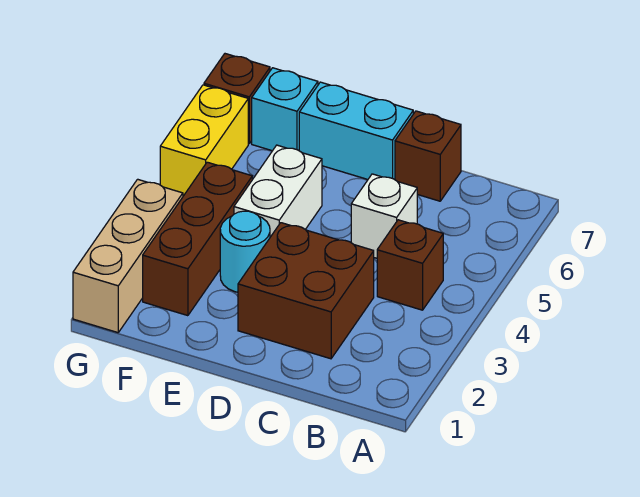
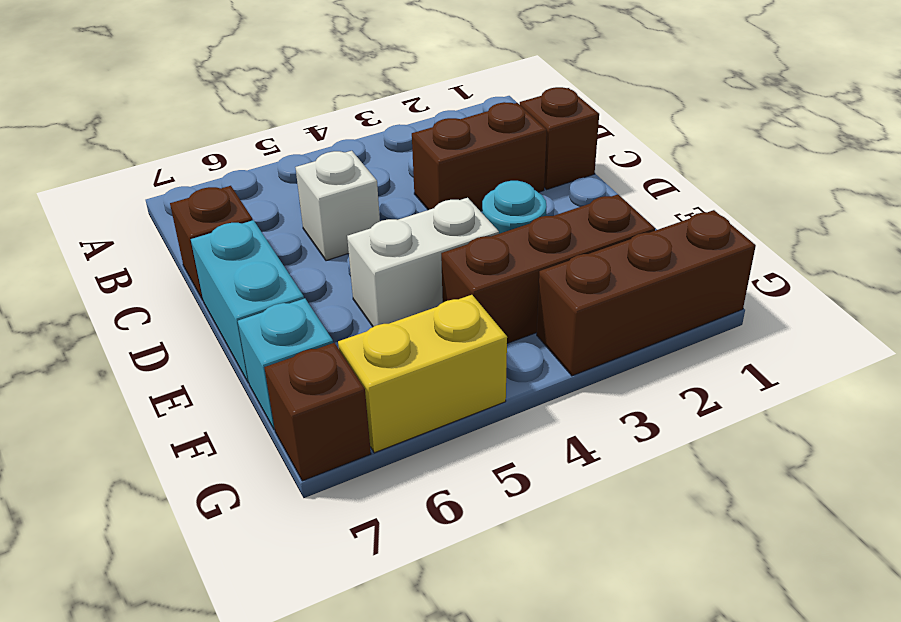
brown 1x1 brick [377,220,443,310] -> brown 1x1 brick moved to [520,87,599,189]
brown 2x2 brick [238,223,374,359] -> brown 1x2 brick [412,102,547,211]
tan 1x3 brick [73,179,183,333] -> brown 1x3 brick [537,210,756,376]

